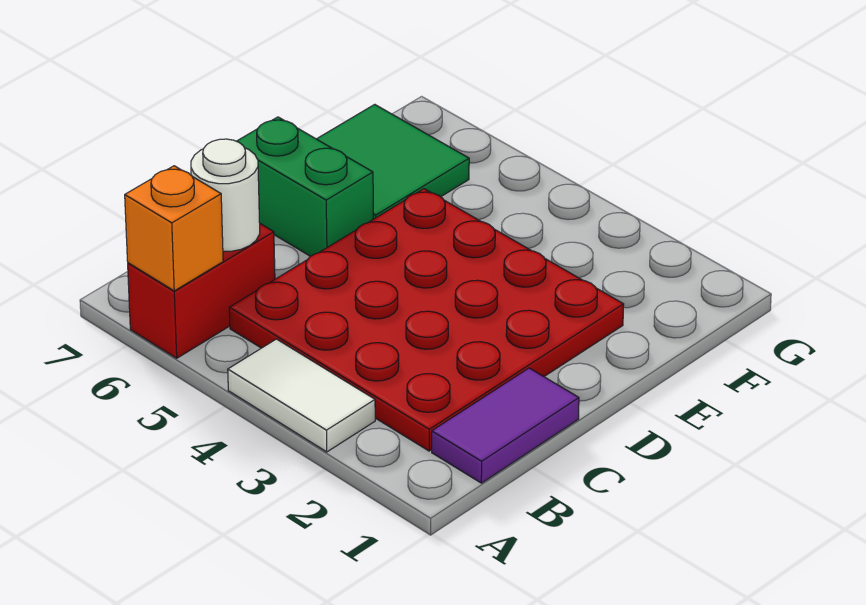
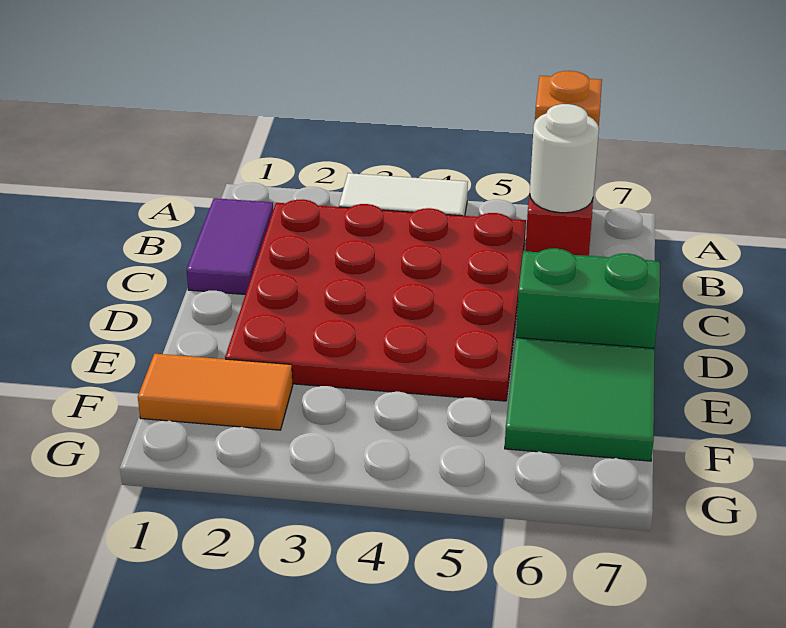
none -> orange 1x2 tile [138,354,293,430]

